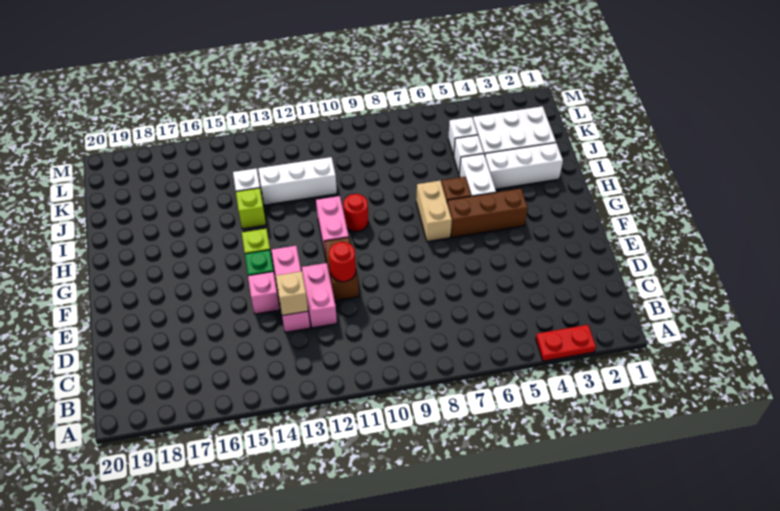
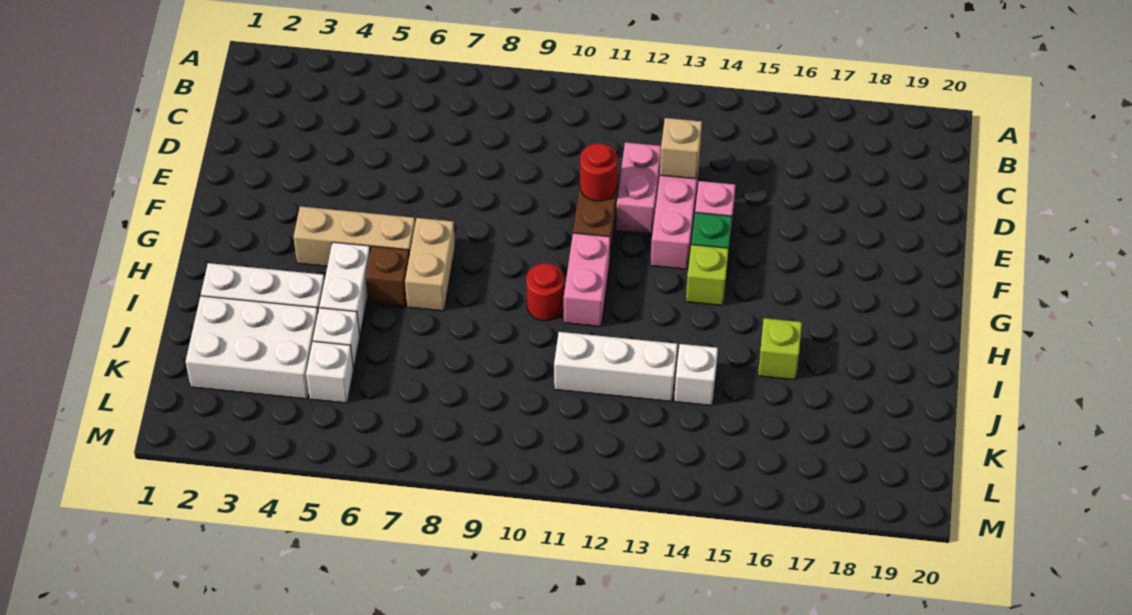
red 1x2 plate [536,325,596,361] -> none
brown 1x3 brick [447,189,528,237] -> tan 1x3 brick [294,206,415,266]
lime 1x1 brick [236,188,266,229] -> lime 1x1 brick moved to [758,318,802,380]

